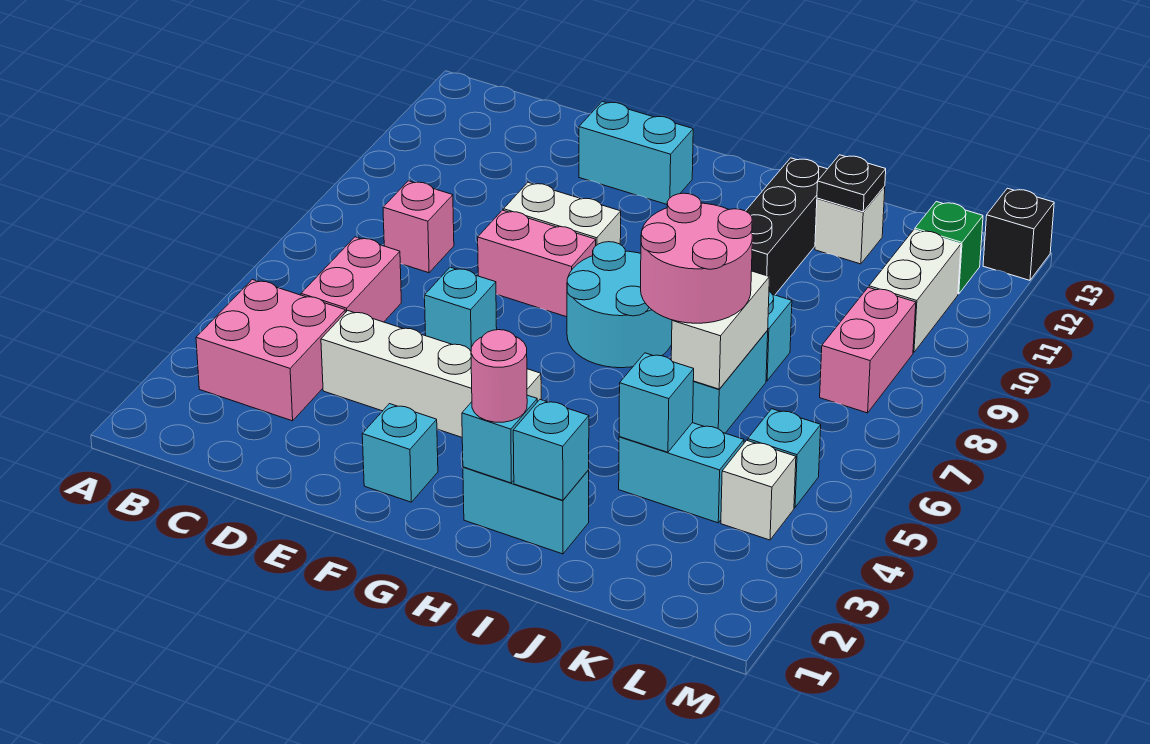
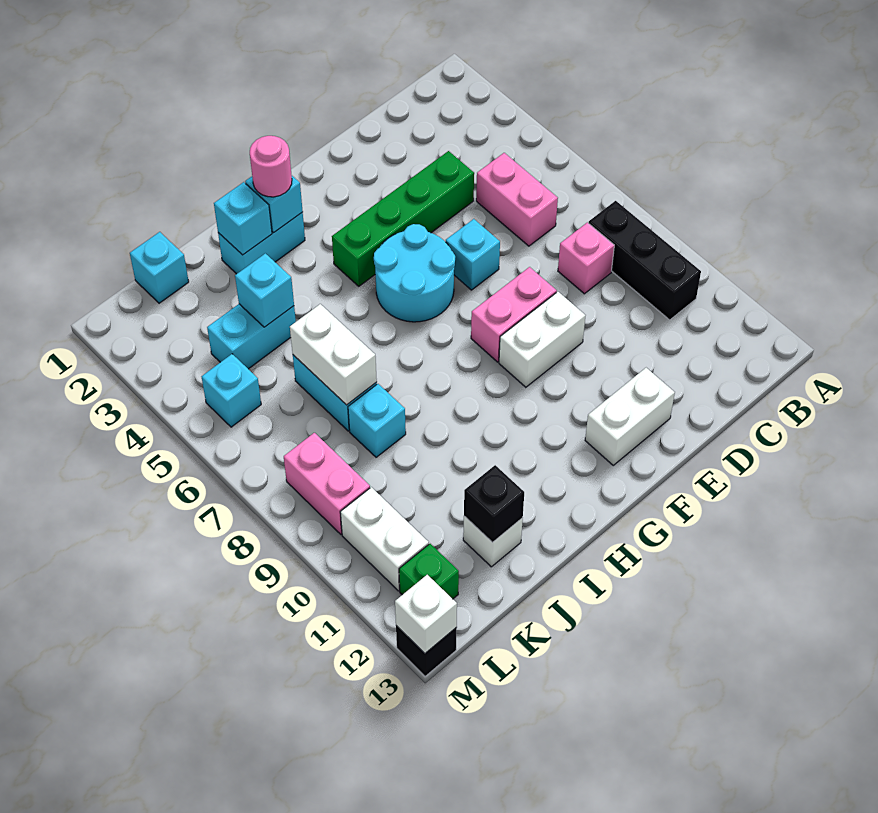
pink 2x2 brick [196,279,345,421] -> none
white 1x4 brick [321,311,541,437] -> green 1x4 brick [332,151,474,286]
cyan 1x2 brick [579,101,693,204] -> white 1x2 brick [585,368,675,465]
cyan 1x1 brick [362,404,438,502] -> cyan 1x1 brick moved to [130,232,189,303]
cyan 2x2 round brick [567,242,672,368] -> cyan 2x2 round brick moved to [374,224,455,322]
pink 2x2 round brick [641,193,752,323] -> none
black 1x3 brick [746,158,827,295] -> black 1x3 brick moved to [589,201,701,320]
black 1x1 plate [817,155,886,212] -> black 1x1 brick [464,465,524,543]
white 1x1 brick [721,440,796,540] -> white 1x1 brick moved to [395,575,457,653]

